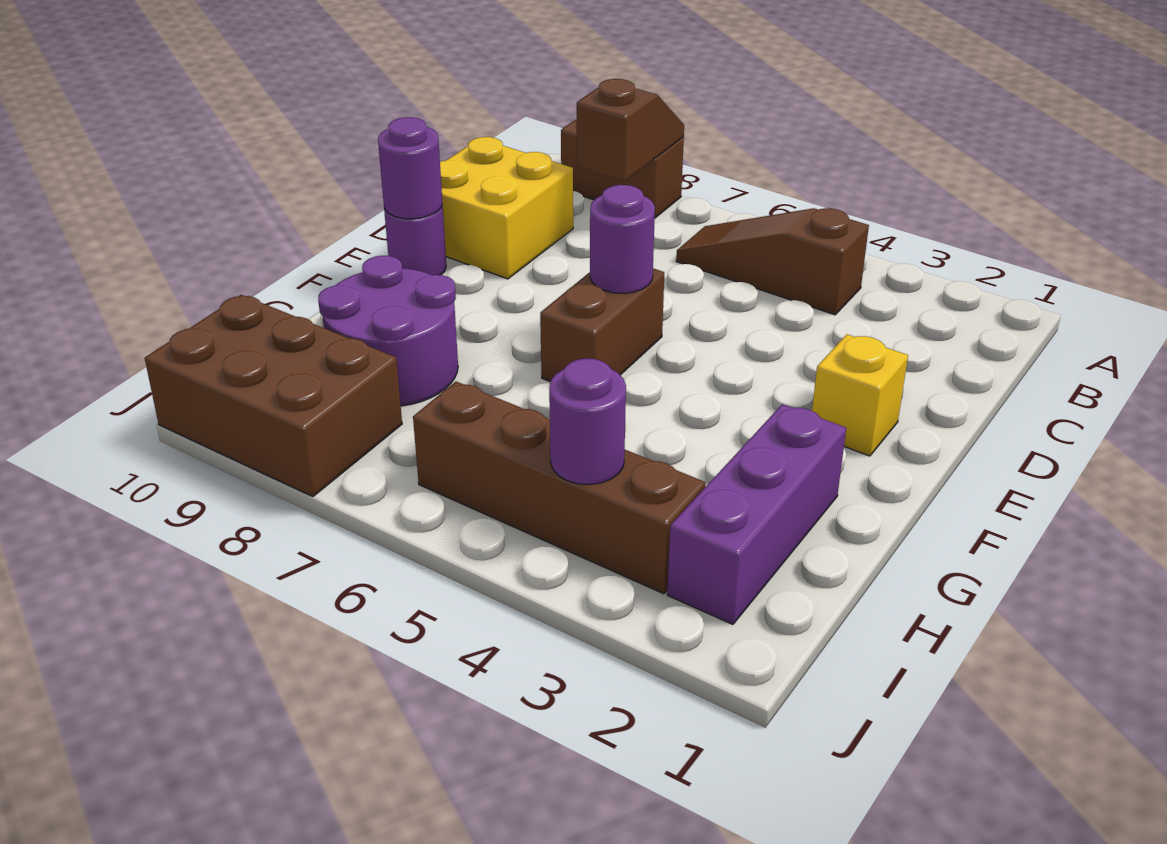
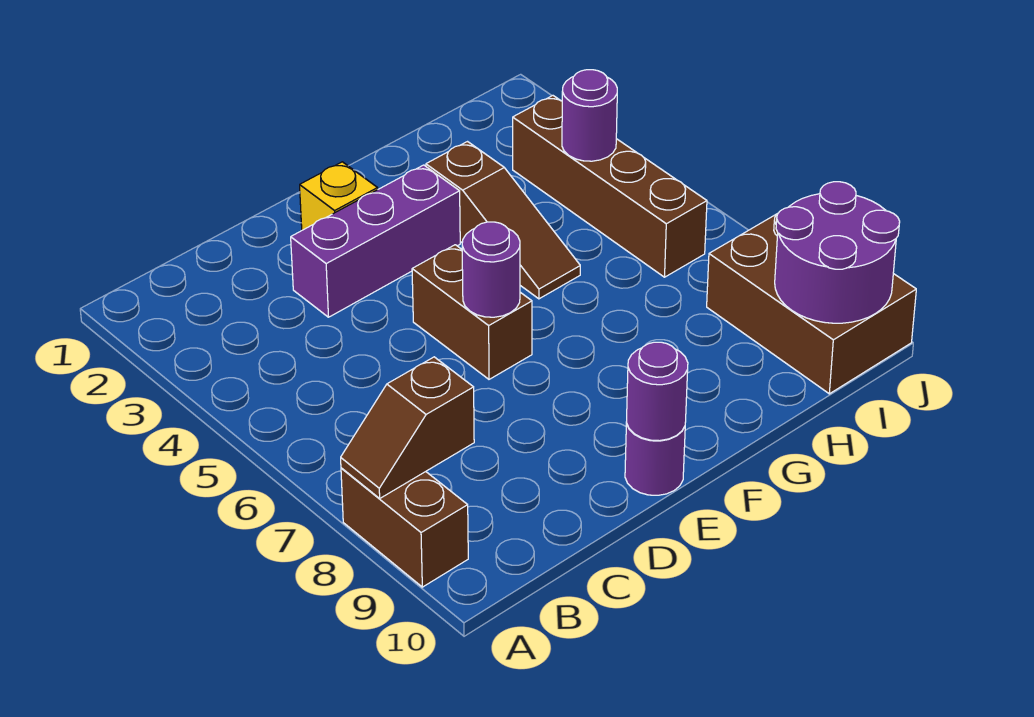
brown 1x3 slope [676,208,869,315] -> brown 1x3 slope moved to [426,142,580,299]
yellow 2x2 brick [440,137,573,279] -> none
brown 1x2 brick [540,268,664,382] -> brown 1x2 brick turned to [412,245,532,379]
purple 1x3 brick [667,404,846,624] -> purple 1x3 brick moved to [291,165,460,317]
purple 2x2 round brick [318,256,458,406] -> purple 2x2 round brick moved to [775,182,900,323]

